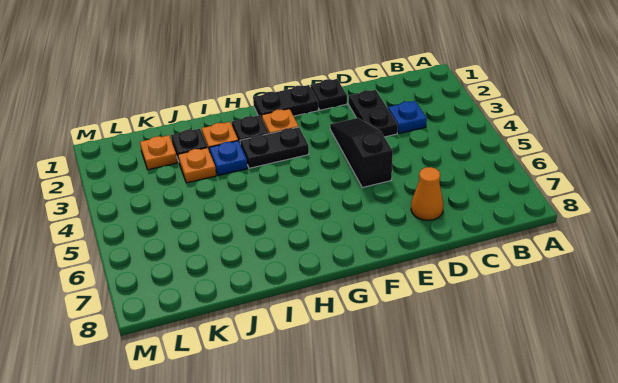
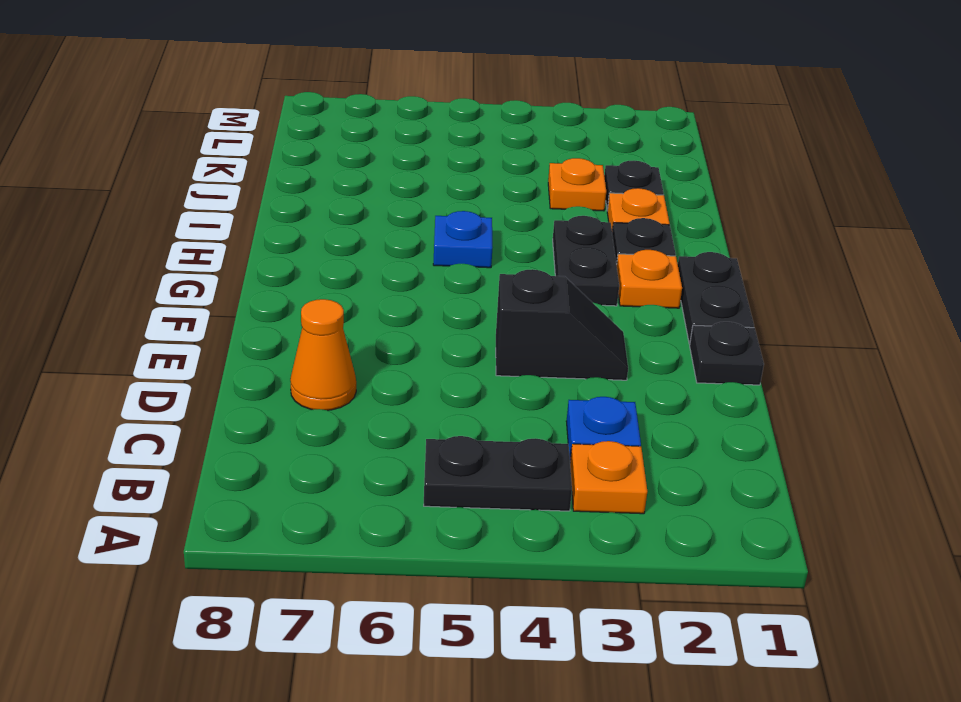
black 1x2 plate [349,90,398,137] -> black 1x2 plate moved to [424,436,572,511]
black 1x3 slope [330,118,393,187] -> black 1x2 slope [496,269,628,380]
blue 1x1 plate [209,141,248,176] -> blue 1x1 plate moved to [433,211,492,268]
orange 1x1 plate [140,135,177,170] -> orange 1x1 plate moved to [570,441,647,514]

